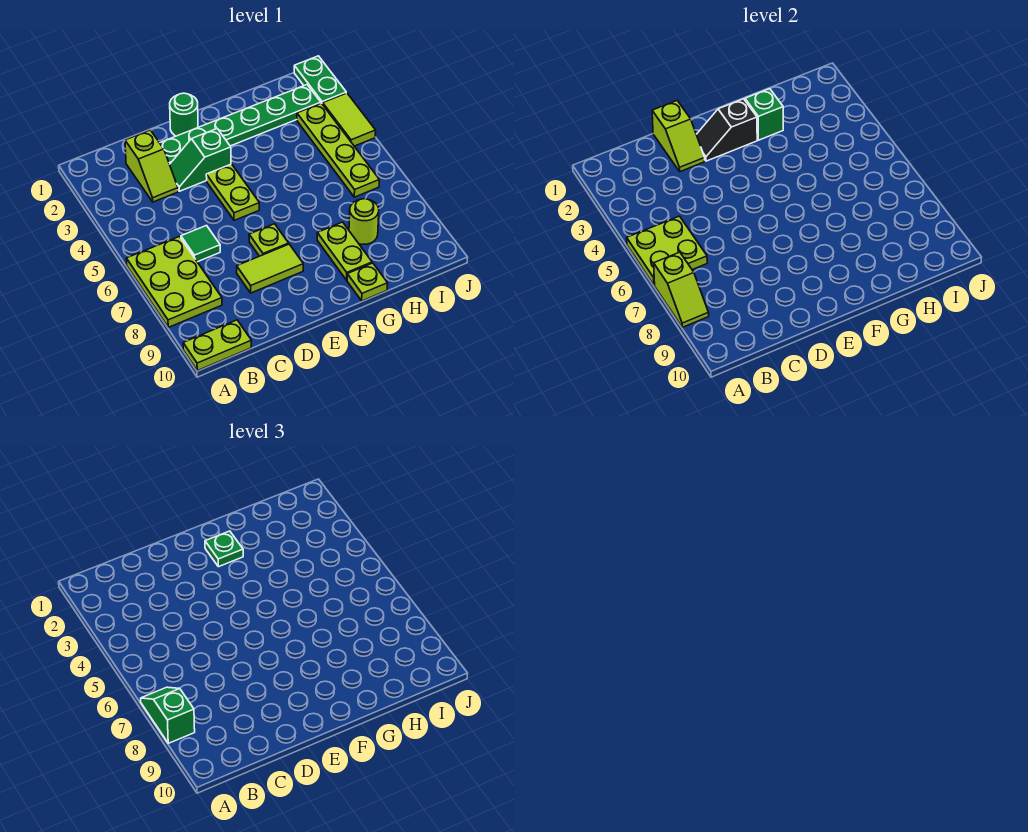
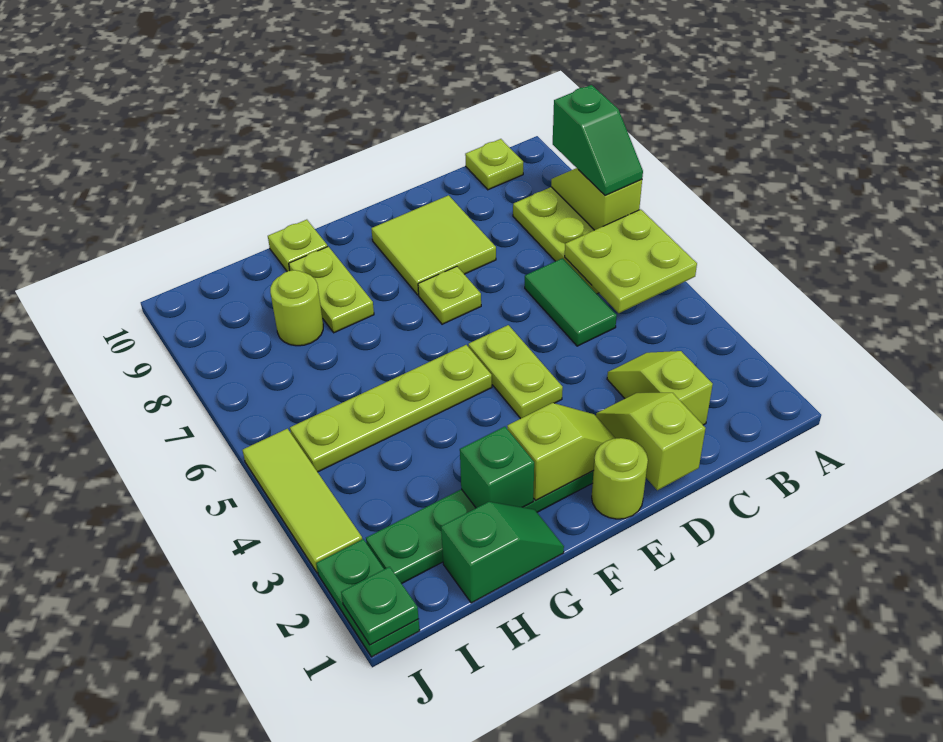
lime 1x2 plate [183,320,251,371] -> lime 1x1 plate [465,139,523,190]
green 1x1 tile [181,226,220,262] -> green 1x2 tile [525,258,617,346]
green 1x2 slope [170,129,231,191] -> green 1x2 slope moved to [441,502,564,603]
lime 1x2 tile [237,244,303,293] -> lime 2x2 tile [371,195,496,295]
green 1x1 round brick [170,93,198,136] -> lime 1x1 round brick [592,438,648,519]
black 1x2 slope [696,99,757,161] -> lime 1x2 slope [507,403,616,500]
green 1x1 plate [205,531,243,567] -> green 1x1 plate moved to [341,567,419,645]
lime 1x4 plate [297,103,379,197] -> lime 1x4 plate turned to [290,345,492,472]
lime 1x2 tile [323,93,376,146] -> lime 1x3 tile [242,429,362,573]

